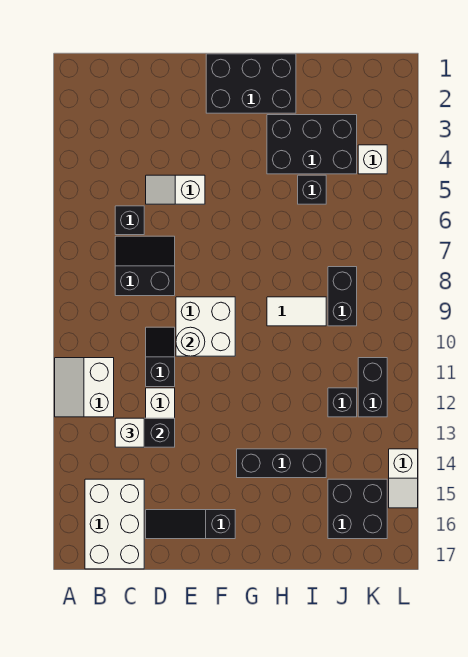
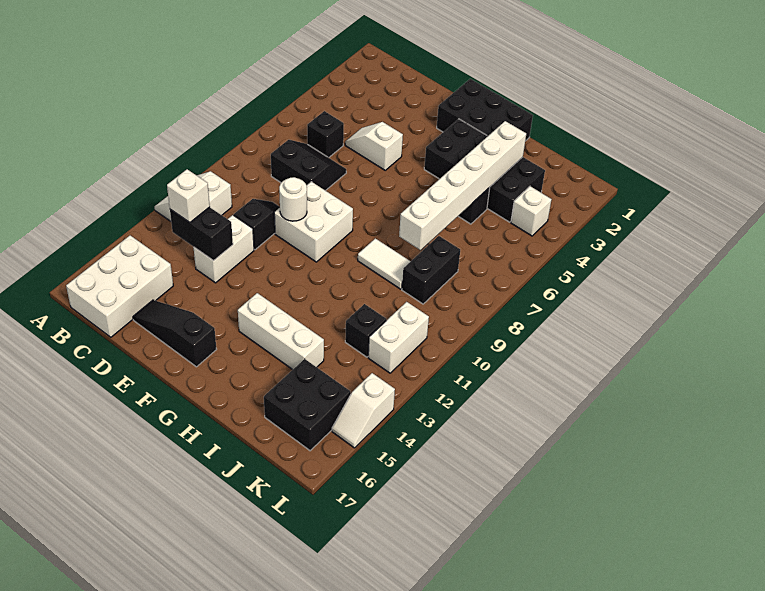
black 1x3 brick [237,449,326,478] -> white 1x3 brick [238,293,324,370]
black 2x3 brick [267,115,357,174] -> black 2x4 brick [424,119,545,222]
none -> white 1x6 brick [399,121,526,250]
black 1x2 brick [358,358,387,417] -> white 1x2 brick [368,302,429,373]

